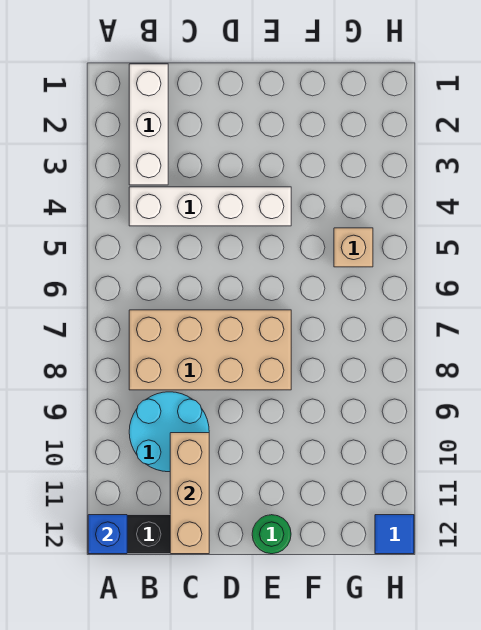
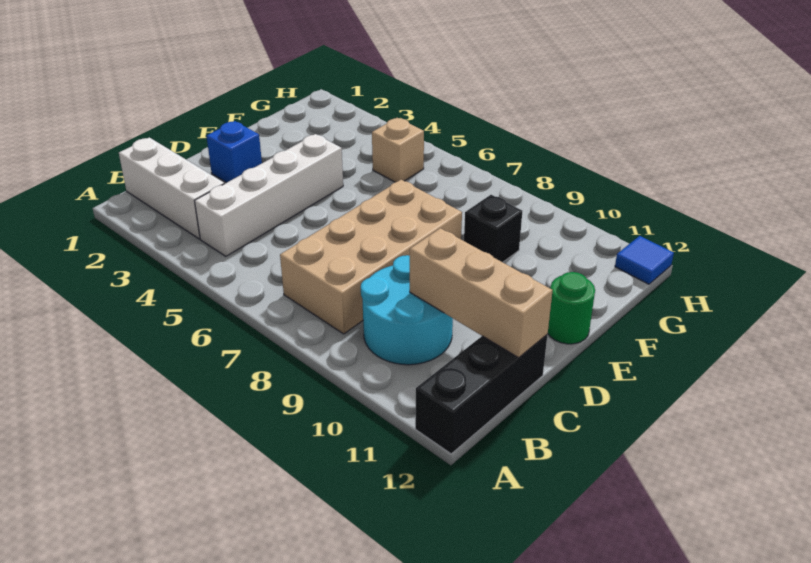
blue 1x1 brick [88,515,127,554] -> blue 1x1 brick moved to [207,121,262,183]
none -> black 1x1 brick [464,195,522,262]

